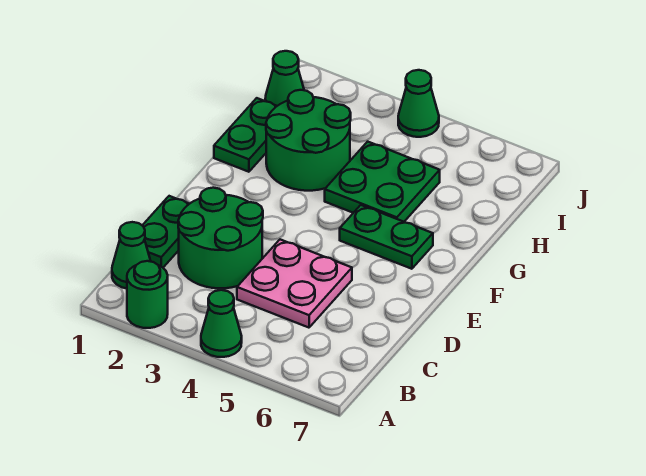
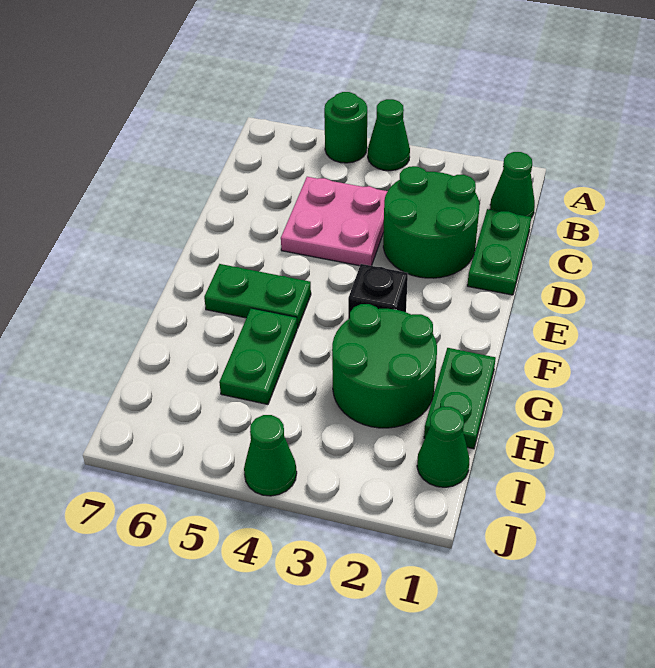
green 1x1 round brick [127,261,168,328] -> green 1x1 round brick moved to [324,92,367,163]
none -> black 1x1 brick [348,264,408,319]
green 2x2 plate [325,142,440,222] -> green 1x2 plate [219,308,297,404]

